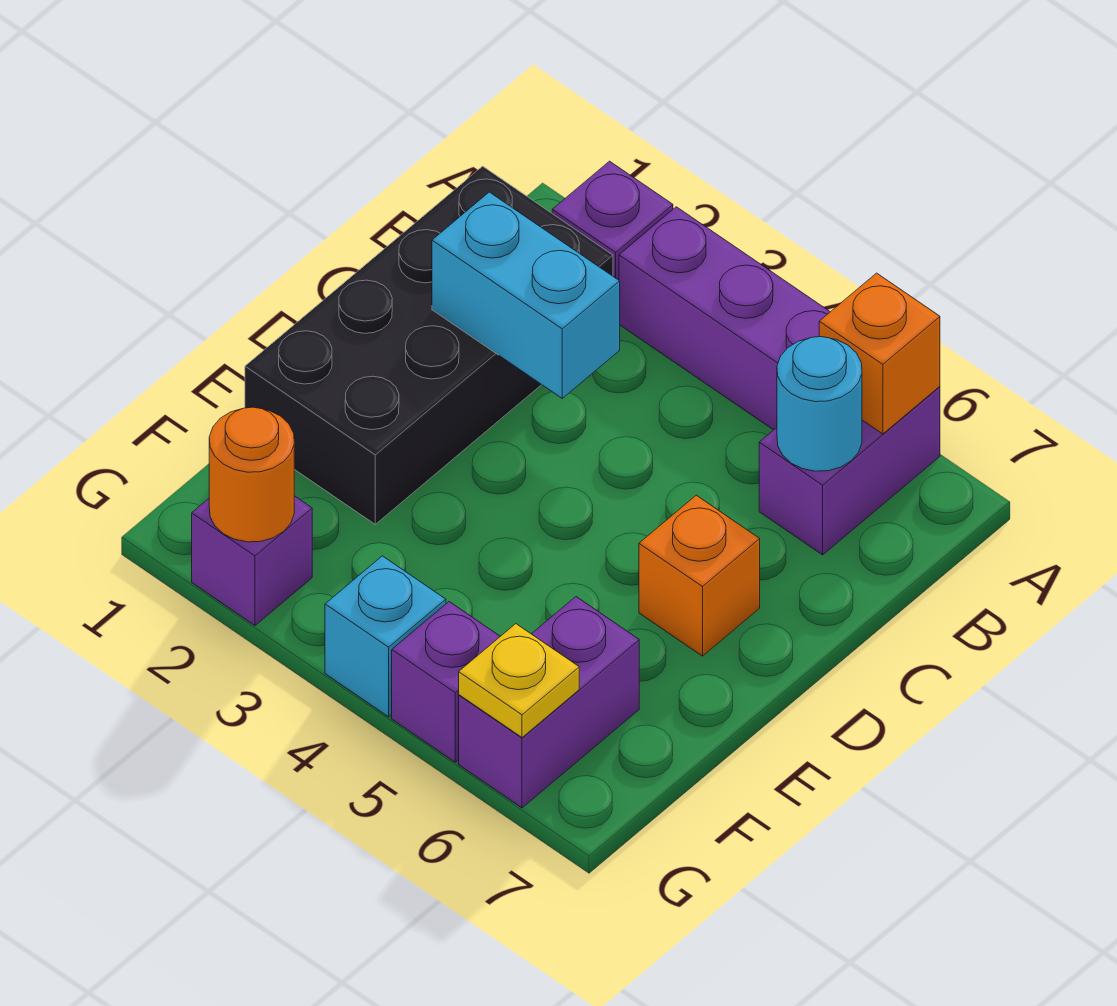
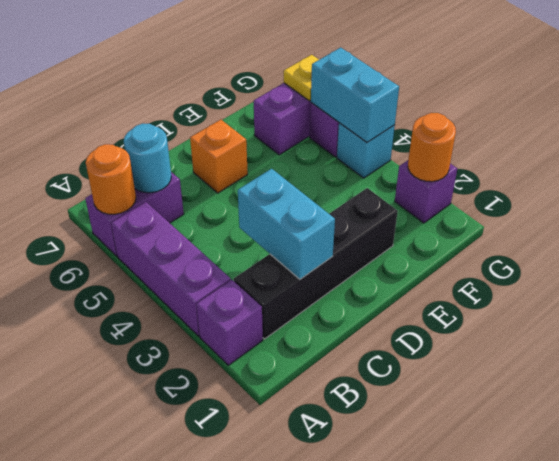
orange 1x1 brick [819,273,940,434] -> orange 1x1 round brick [86,144,136,214]
black 2x4 brick [245,166,613,524] -> black 1x4 brick [234,188,398,339]
none -> cyan 1x2 brick [311,47,399,142]

